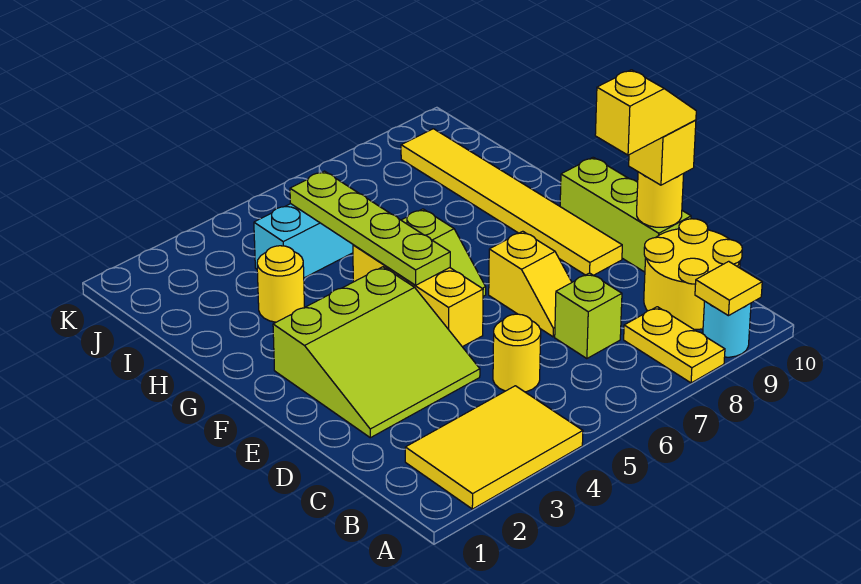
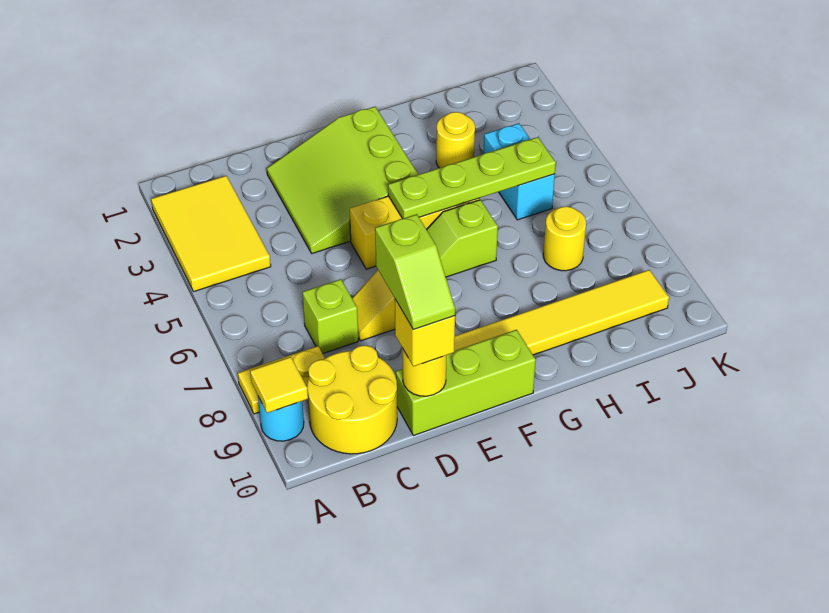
yellow 1x1 round brick [493,314,541,392] -> yellow 1x1 round brick moved to [543,206,586,271]
yellow 1x2 slope [595,70,696,155] -> lime 1x2 slope [375,214,455,329]

